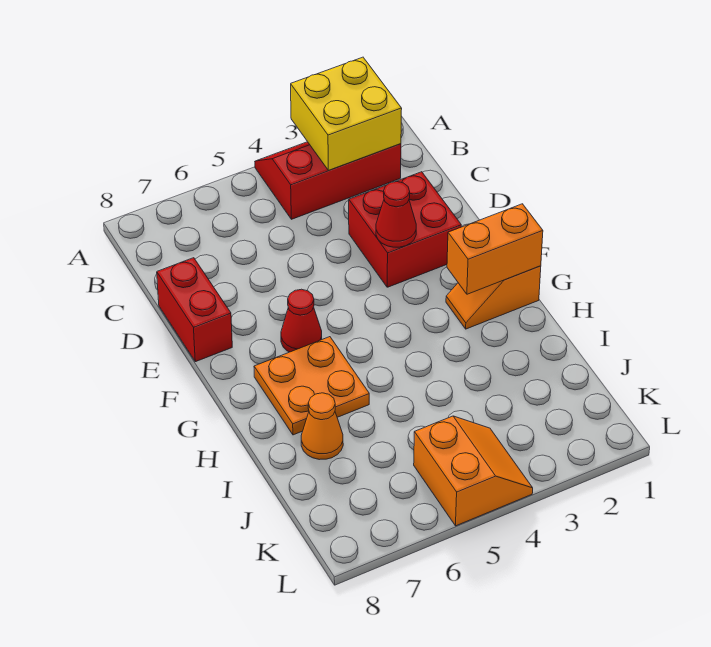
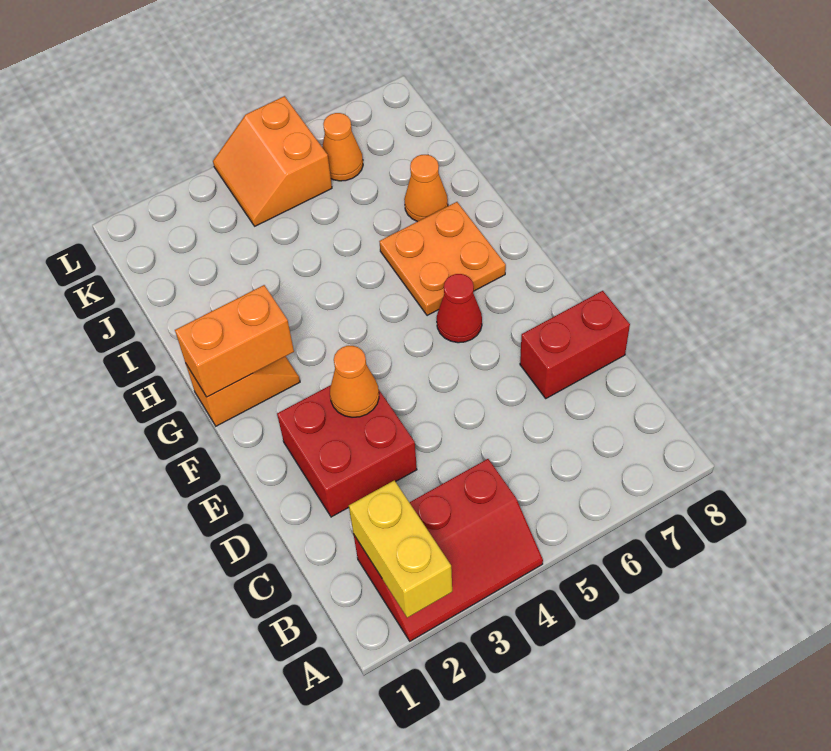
yellow 2x2 brick [291,57,402,170] -> yellow 1x2 brick [349,480,452,618]
red 1x2 brick [157,258,232,362] -> red 1x2 brick turned to [520,291,630,398]
red 1x1 cone [376,182,416,247] -> orange 1x1 cone [330,346,379,417]
none -> orange 1x1 cone [322,113,363,181]

